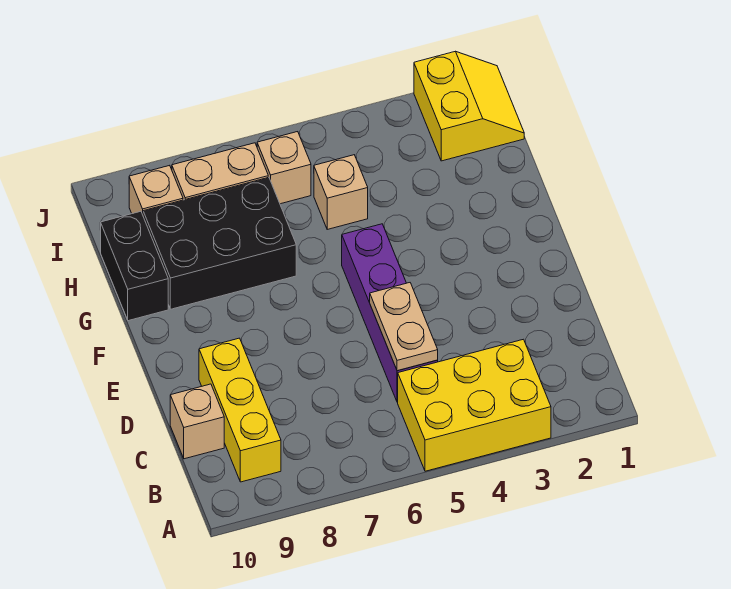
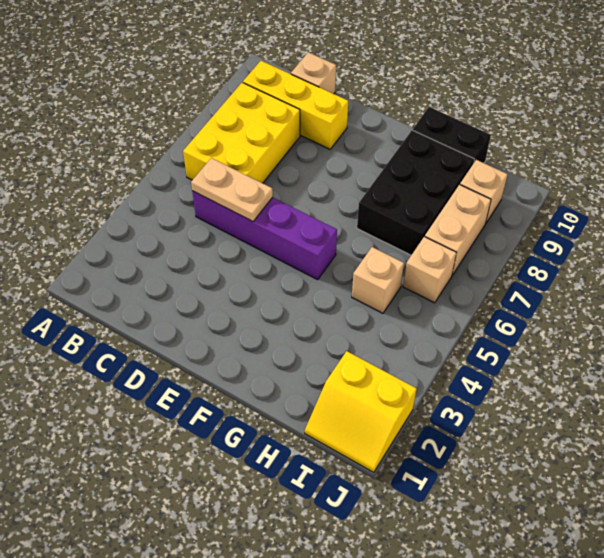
yellow 2x3 brick [398,339,551,471] -> yellow 2x3 brick moved to [183,83,300,183]

